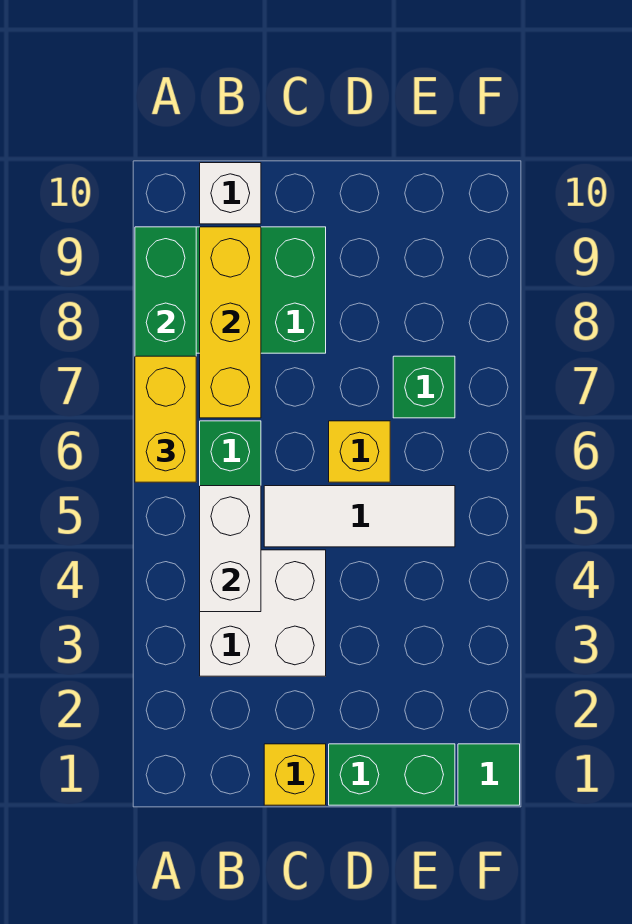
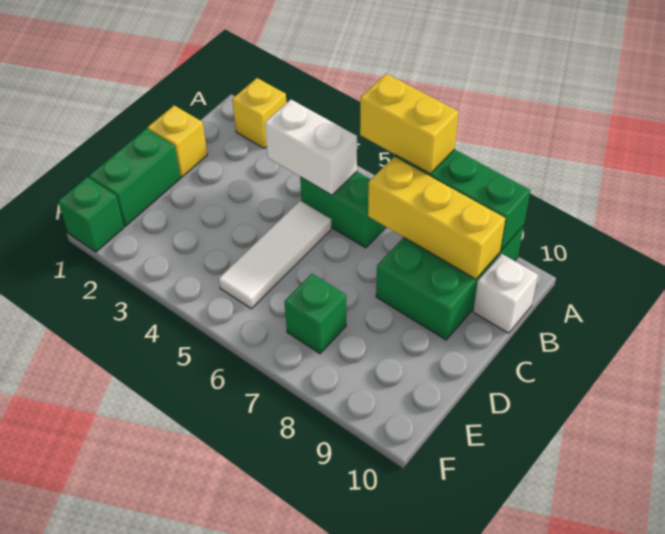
white 2x2 brick [200,550,326,676] -> none
yellow 1x1 brick [329,421,390,482] -> yellow 1x1 brick moved to [232,78,286,148]
green 1x1 tile [458,744,520,805] -> green 1x1 brick [58,177,124,252]

